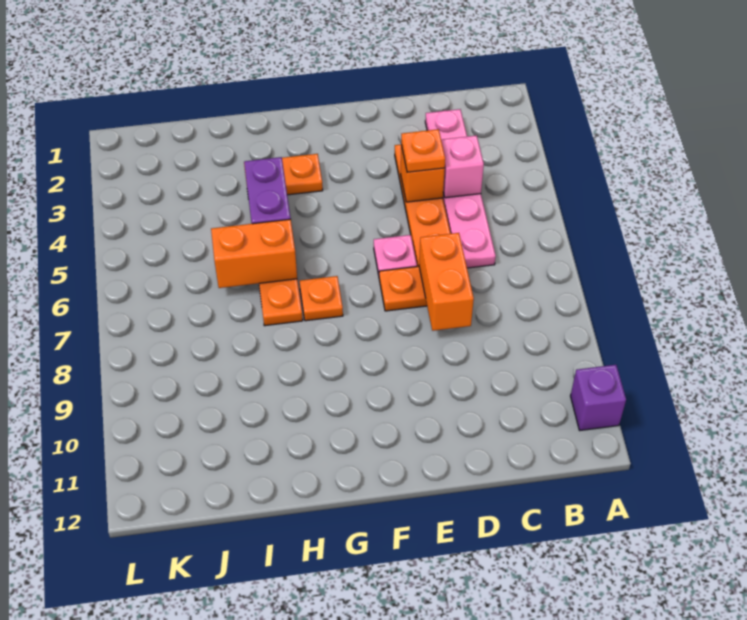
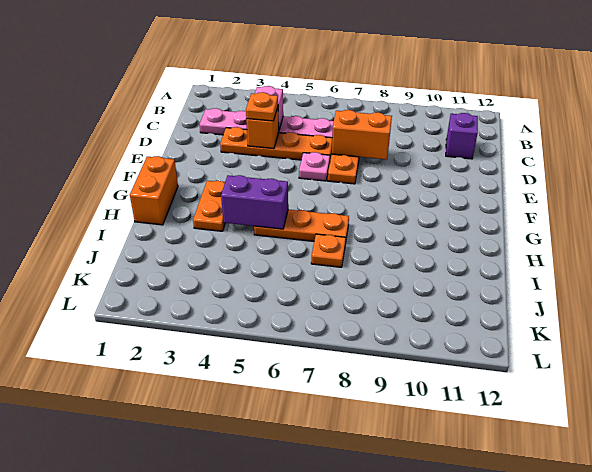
purple 1x1 brick [571,365,626,430] -> purple 1x1 brick moved to [446,113,478,159]
orange 1x1 plate [300,276,343,321] -> orange 1x1 plate moved to [311,234,346,267]
orange 1x2 brick [211,219,297,288] -> orange 1x2 brick moved to [130,156,178,225]

